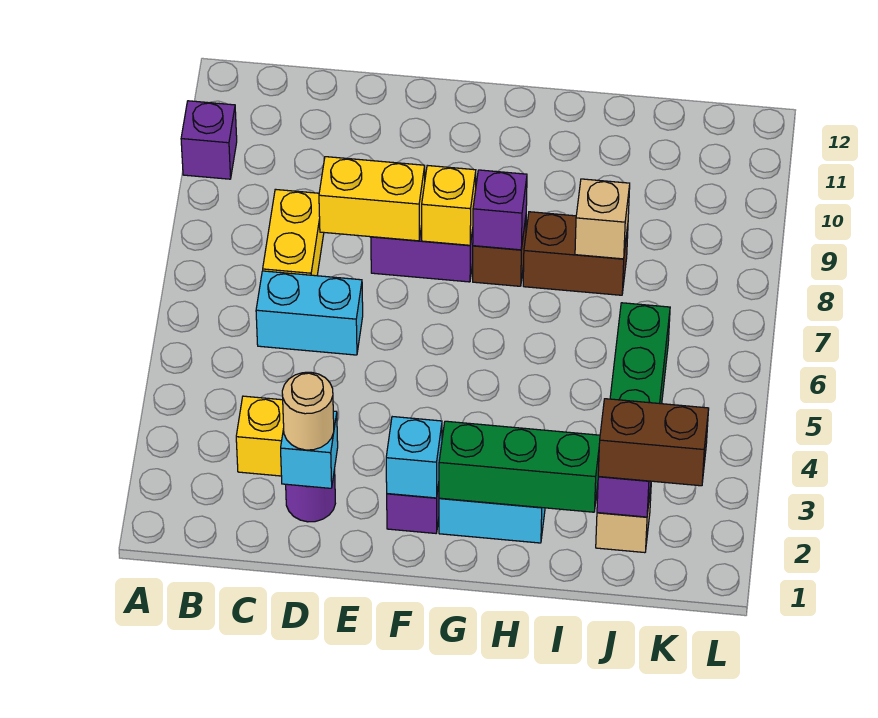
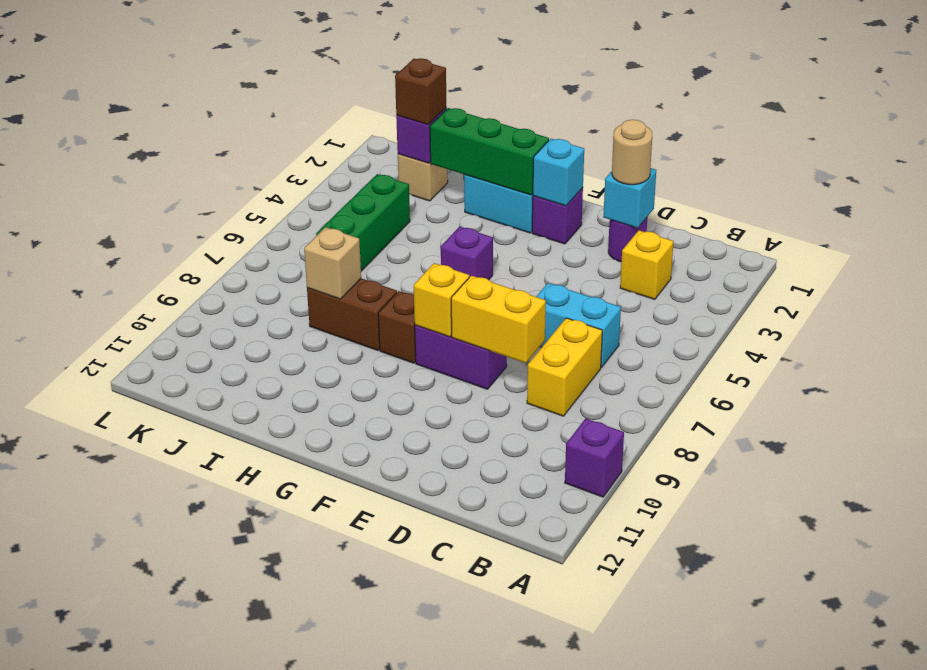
purple 1x1 brick [473,170,527,250] -> purple 1x1 brick moved to [441,227,493,280]
brown 1x2 brick [598,399,709,486] -> brown 1x1 brick [395,58,446,124]

